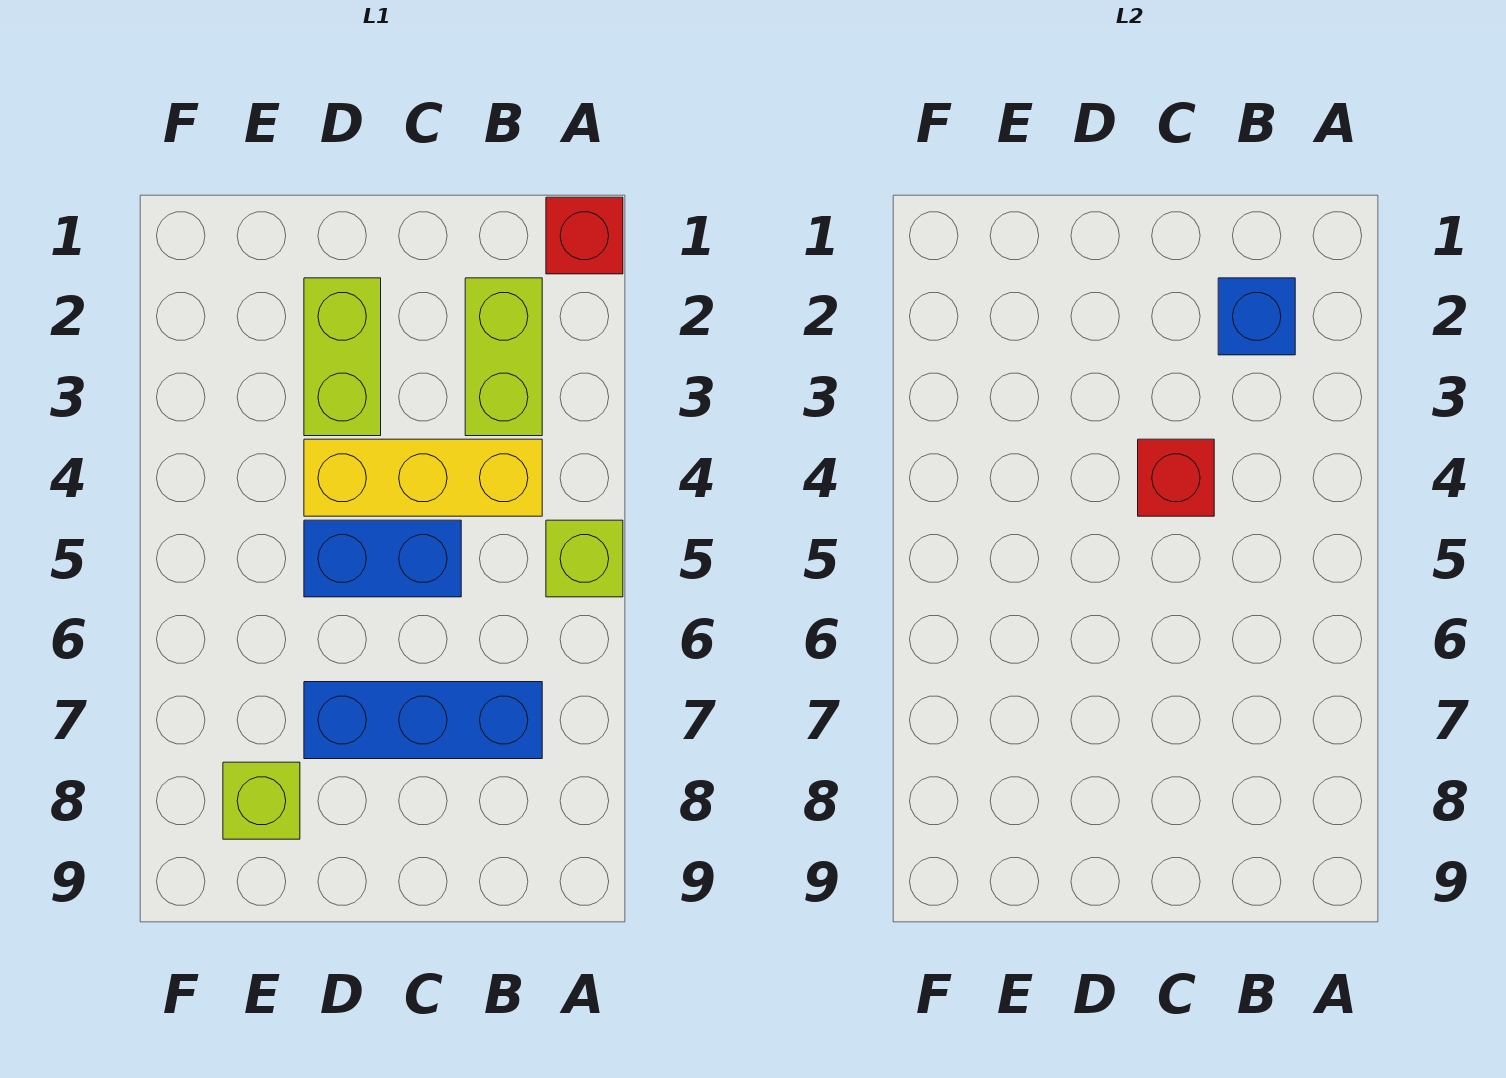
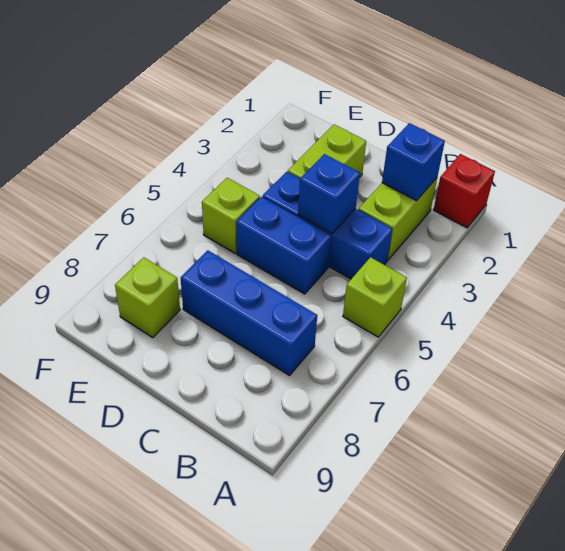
yellow 1x3 brick [304,439,542,516] -> blue 1x3 brick [263,172,392,279]
red 1x1 brick [1138,439,1214,516] -> blue 1x1 brick [298,154,360,234]
none -> lime 1x1 brick [202,178,260,253]

